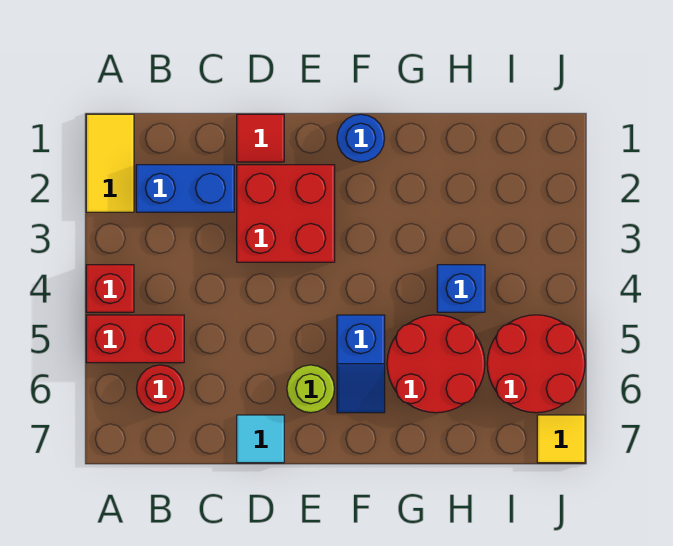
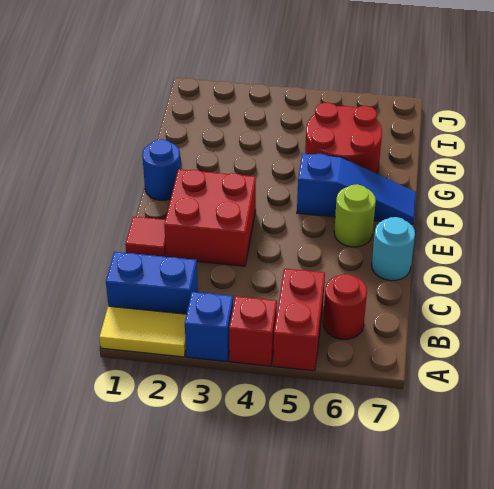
blue 1x2 brick [136,165,234,212] -> blue 1x2 brick turned to [106,252,198,314]
cyan 1x1 tile [237,415,284,463] -> cyan 1x1 round brick [372,217,415,281]
blue 1x2 slope [337,315,385,413] -> blue 1x3 slope [297,153,416,224]
blue 1x1 brick [437,265,485,312] -> blue 1x1 brick moved to [185,292,233,361]
red 2x2 round brick [487,315,585,413] -> none
yellow 1x1 tile [537,415,585,463] -> none

